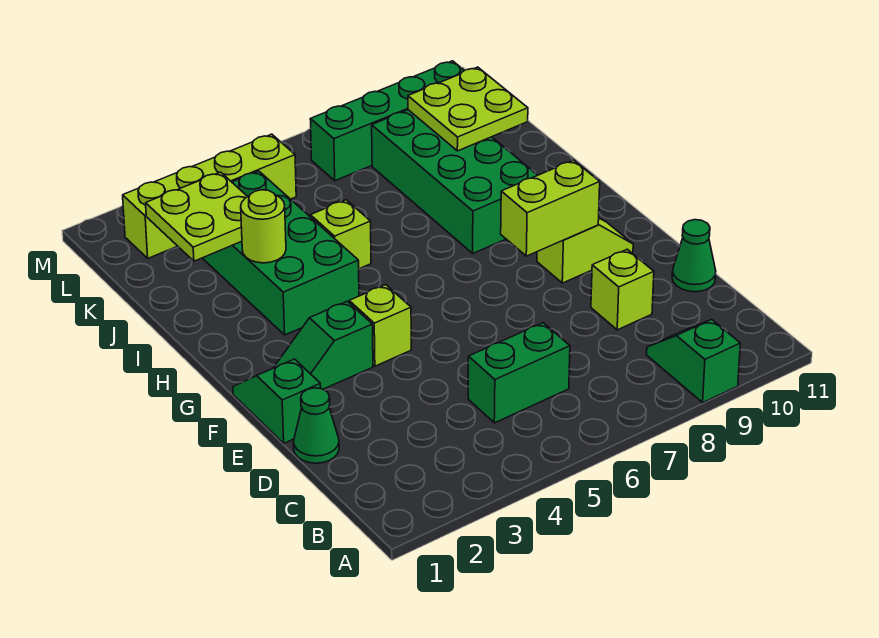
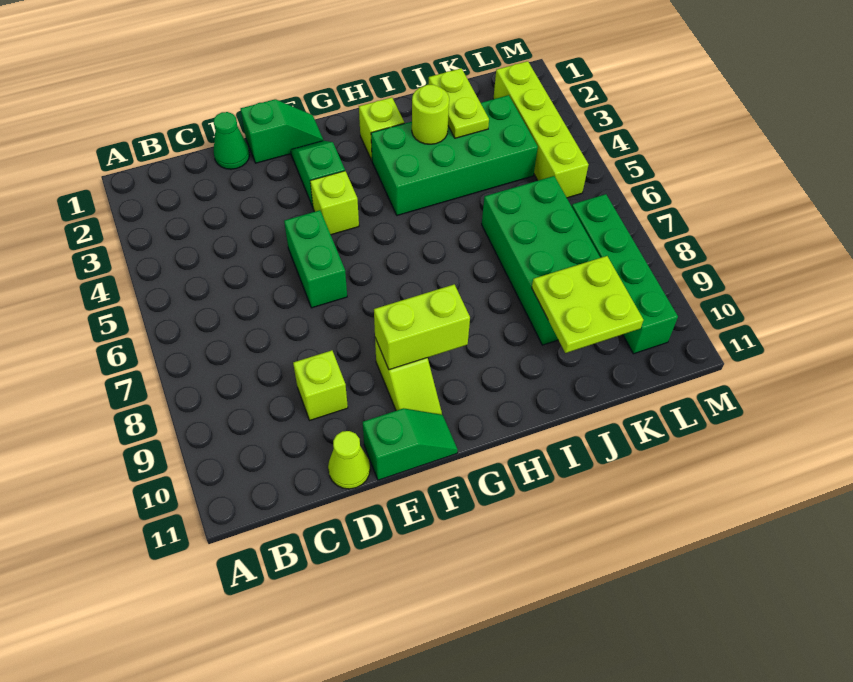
green 1x2 slope [647,320,740,402] -> green 1x2 slope moved to [363,408,458,480]
green 1x2 brick [468,323,570,423] -> green 1x2 brick moved to [284,210,347,308]
green 1x1 cone [672,220,716,292] -> lime 1x1 cone [328,431,370,489]
lime 1x2 brick [501,160,600,256] -> lime 1x2 brick turned to [374,284,470,370]
green 2x4 brick [372,110,538,253] -> green 2x4 brick turned to [482,176,600,345]
lime 1x1 brick [310,200,371,269] -> lime 1x1 brick moved to [359,97,404,160]
lime 2x2 plate [146,172,248,261] -> lime 1x2 plate [429,68,489,138]

